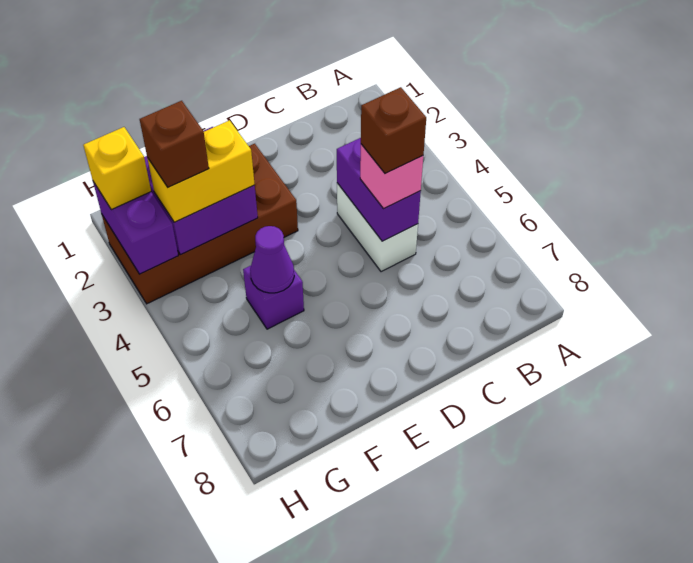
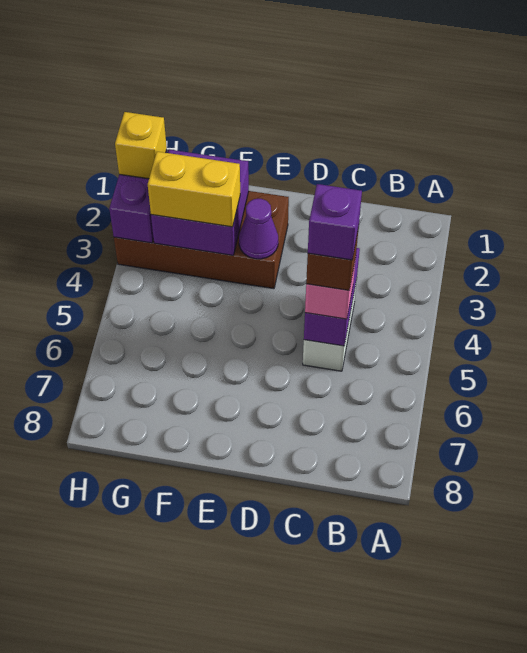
purple 1x1 brick [243,266,304,329] -> purple 1x1 brick moved to [308,184,362,260]
purple 1x1 cone [250,226,294,293] -> purple 1x1 cone moved to [239,199,278,259]
brown 1x1 brick [140,101,209,187] -> none

